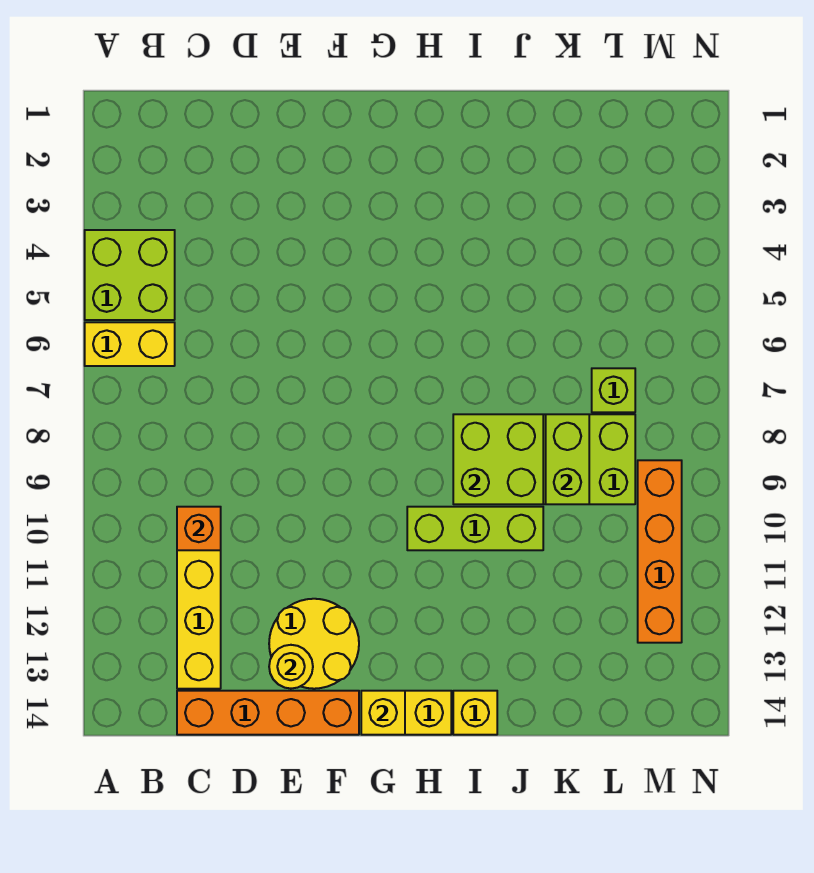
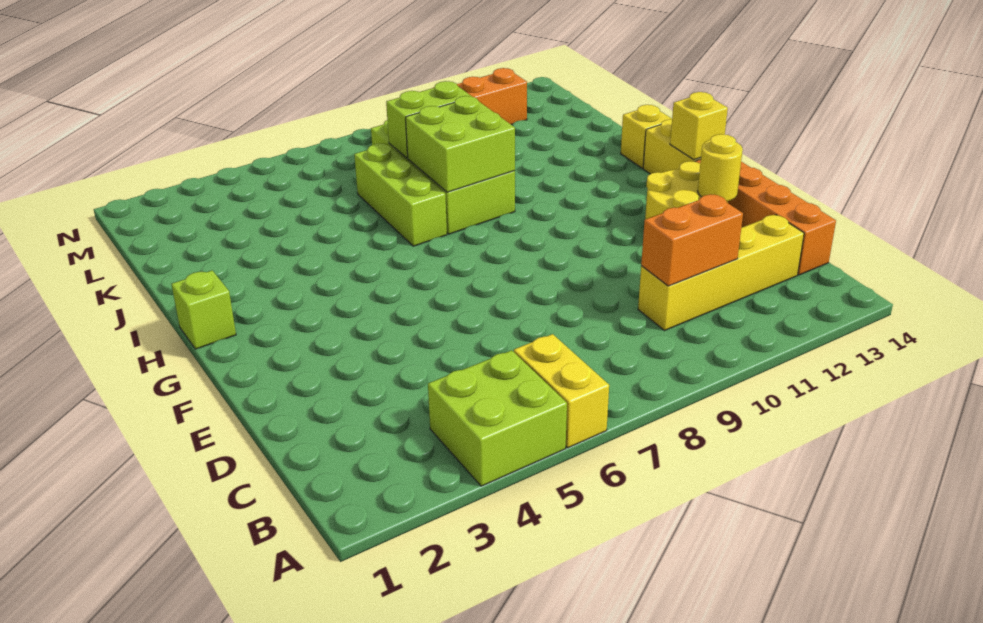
orange 1x1 brick [177,507,221,550] -> orange 1x2 brick [641,194,743,286]
lime 1x3 brick [407,507,543,550] -> lime 1x3 brick moved to [354,143,447,246]
lime 1x1 brick [592,368,635,412] -> lime 1x1 brick moved to [171,270,236,349]

